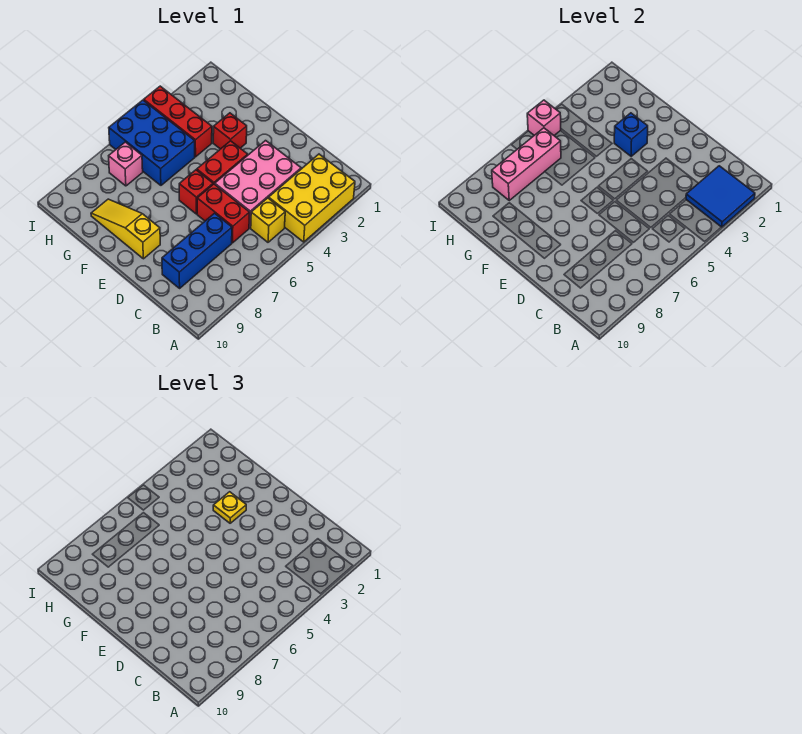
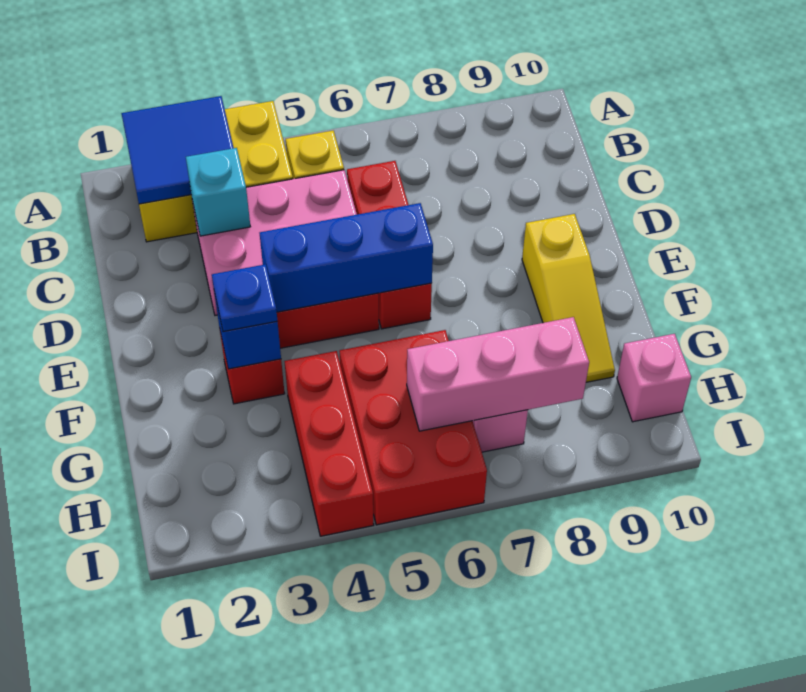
none -> cyan 1x1 brick [186,148,250,236]
blue 1x3 brick [162,213,232,288] -> blue 1x3 brick moved to [260,203,433,312]
yellow 1x1 plate [213,492,246,523] -> blue 1x1 plate [212,264,277,332]
blue 2x3 brick [109,100,195,185] -> red 2x3 brick [339,330,487,525]
pink 1x1 brick [527,100,561,135] -> pink 1x1 brick moved to [617,334,691,422]

